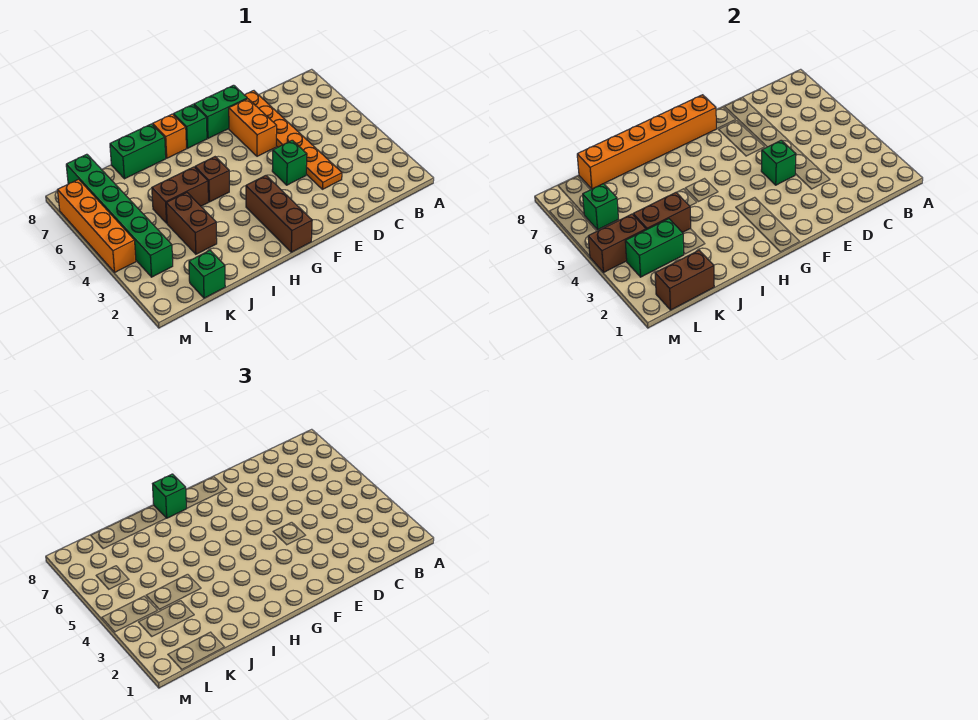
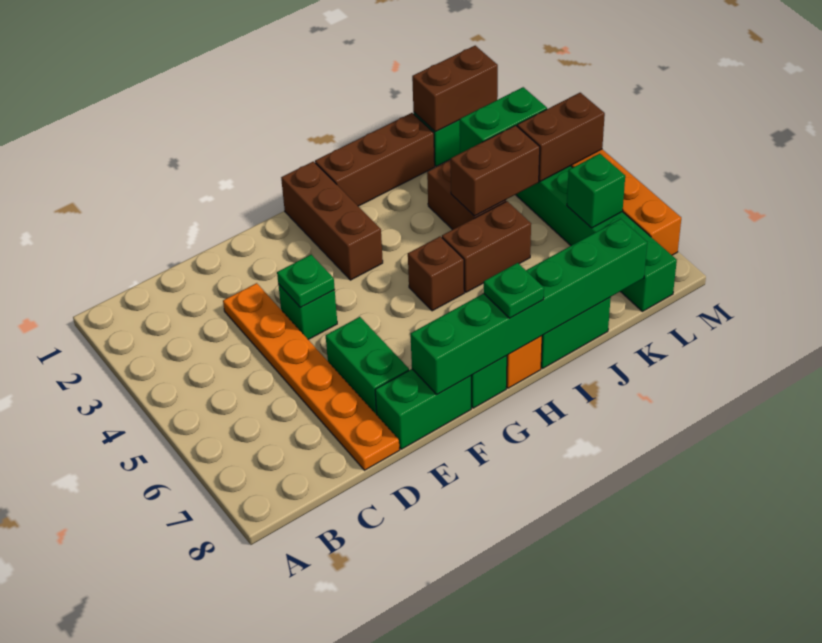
green 1x1 brick [761,140,796,185] -> green 1x1 plate [277,255,335,308]
orange 1x2 brick [229,99,277,156] -> green 1x2 brick [326,317,409,415]
orange 1x6 brick [577,95,716,189] -> green 1x6 brick [411,219,647,394]
none -> brown 1x3 brick [315,113,435,206]
green 1x1 brick [153,474,186,518] -> green 1x1 plate [484,263,544,318]

